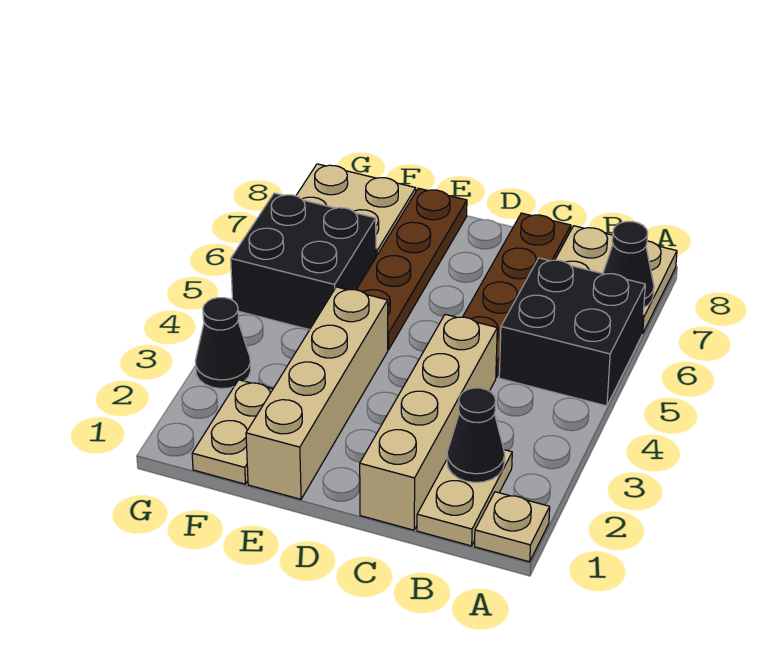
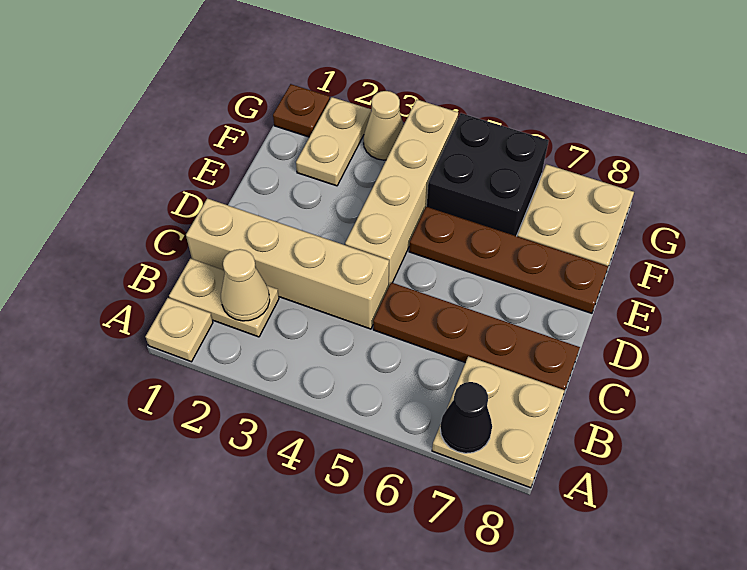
black 2x2 brick [499,258,645,406] -> none
black 1x1 cone [447,388,505,483] -> tan 1x1 cone [221,249,270,321]
tan 1x4 brick [246,287,388,499] -> tan 1x4 brick turned to [345,100,458,285]
tan 1x2 plate [192,380,273,484] -> tan 1x2 plate turned to [296,97,371,186]
none -> brown 1x1 plate [273,84,330,137]
black 1x1 cone [195,298,251,389] -> tan 1x1 cone [364,91,404,160]

